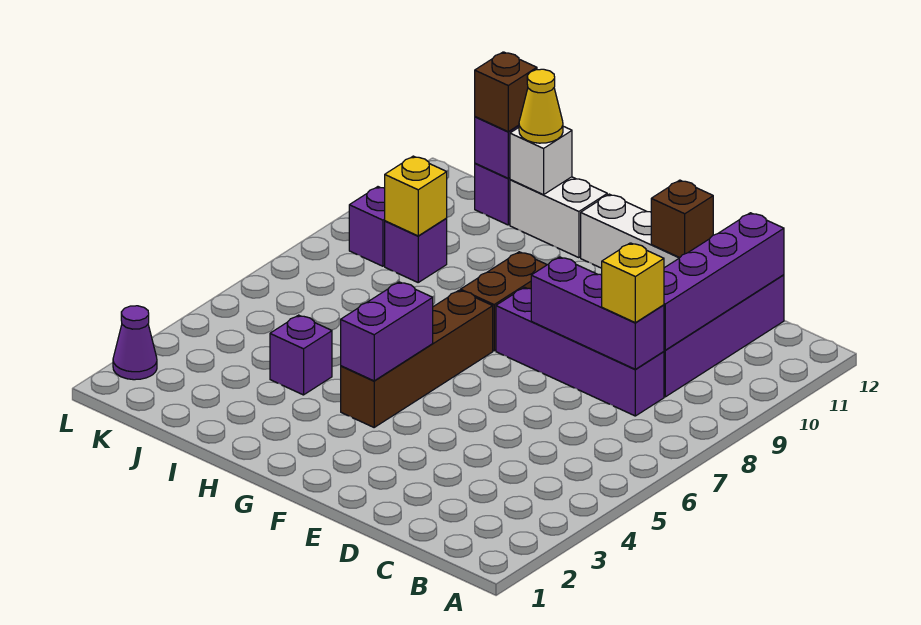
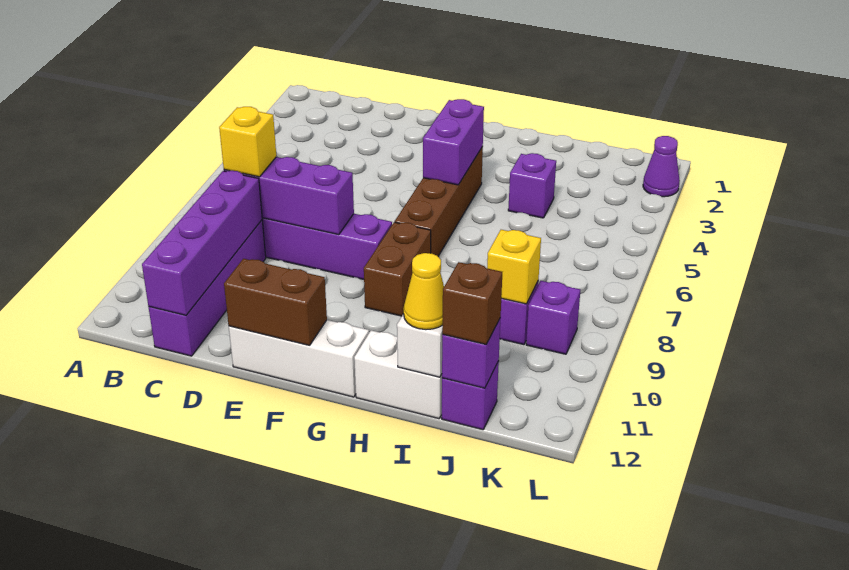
brown 1x1 brick [651,180,713,258] -> brown 1x2 brick [224,259,327,345]

